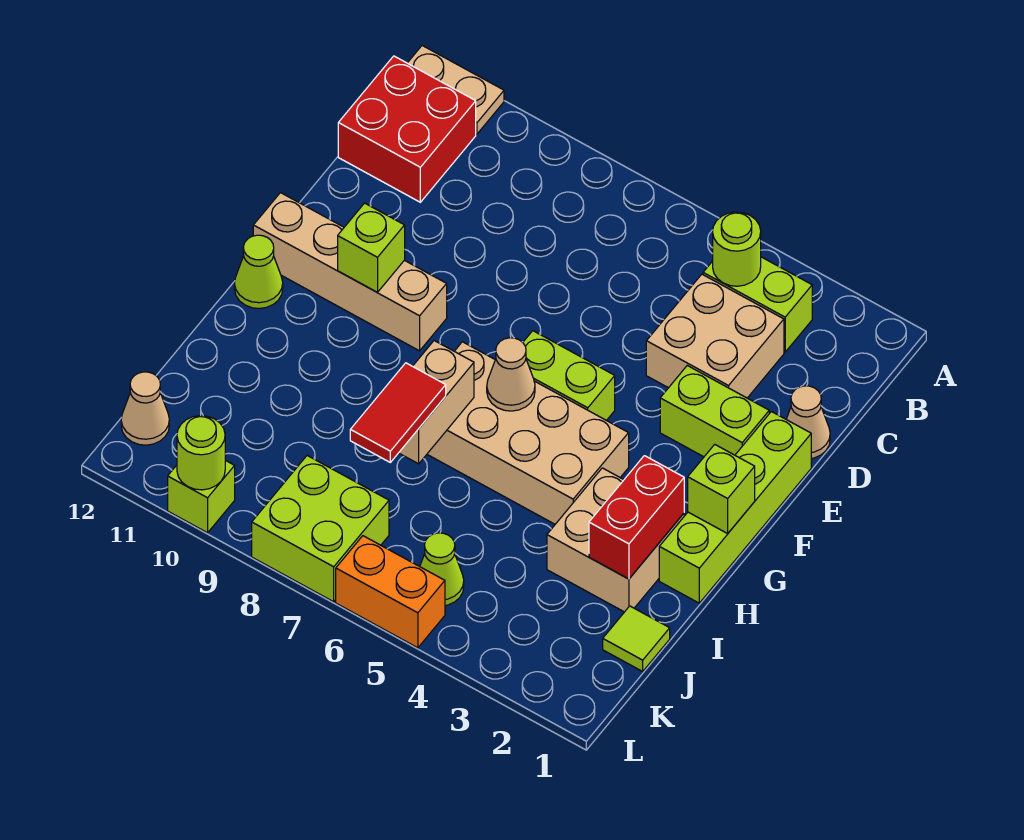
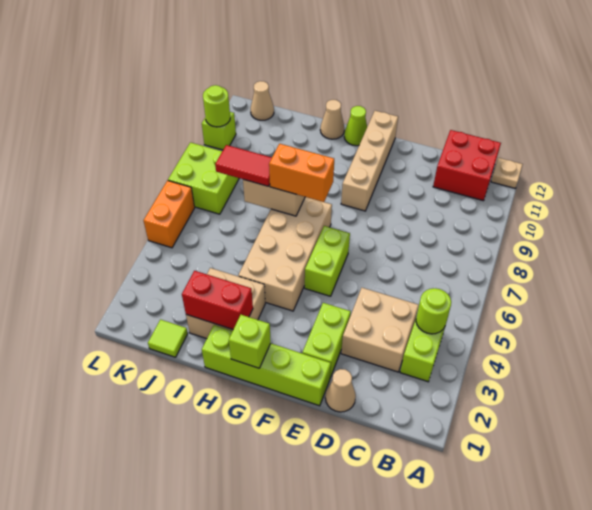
tan 1x2 plate [408,46,504,134] -> tan 1x1 plate [491,158,523,188]
lime 1x1 brick [338,203,405,292] -> none
tan 1x1 cone [487,338,535,411] -> tan 1x1 cone moved to [320,100,344,139]
none -> orange 1x2 brick [269,144,334,202]
lime 1x1 cone [420,533,464,605] -> none

